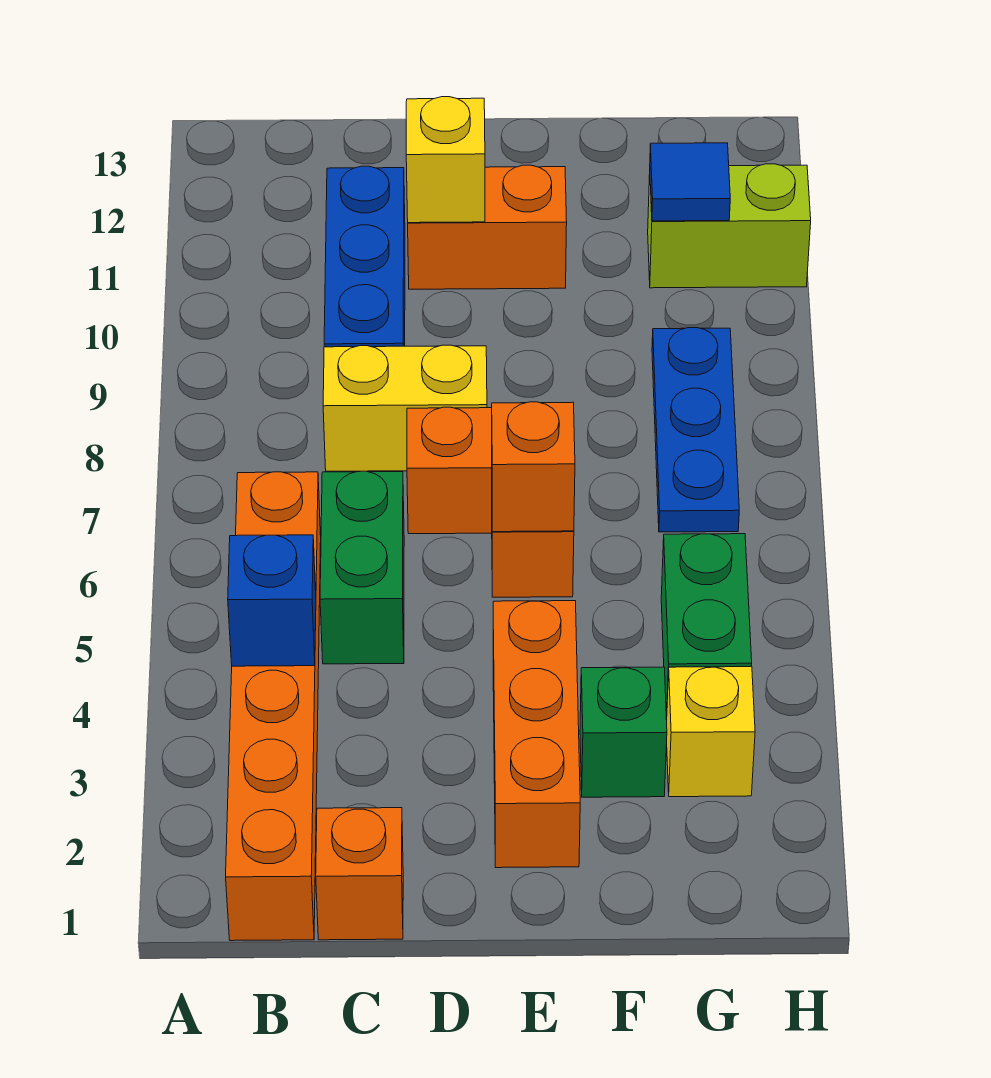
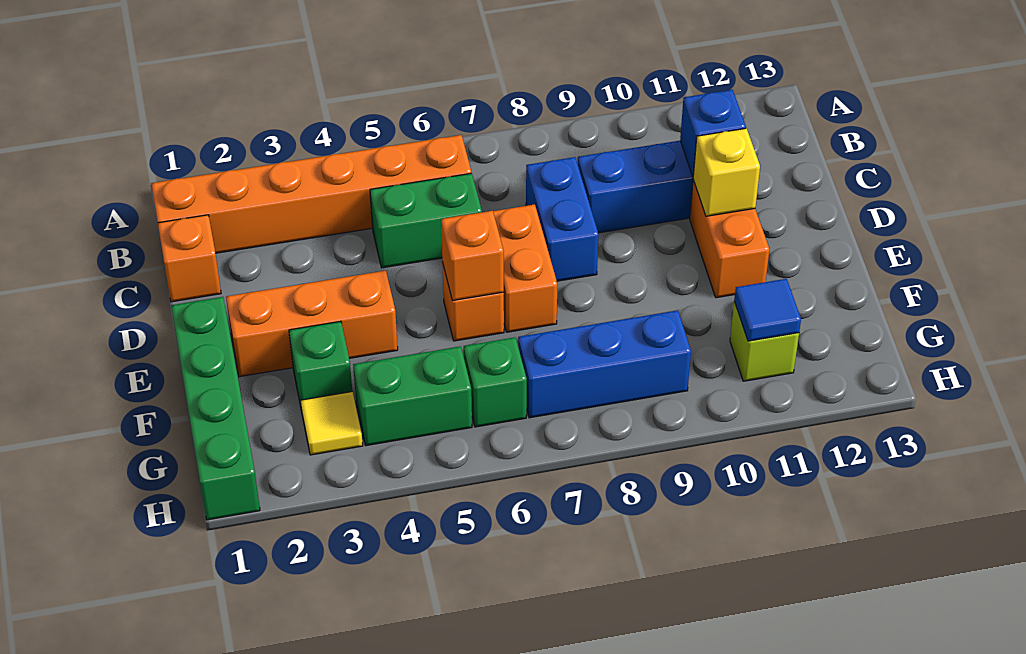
blue 1x1 brick [228,535,316,666] -> blue 1x1 brick moved to [680,90,746,176]
yellow 1x2 brick [323,345,487,471] -> blue 1x2 brick [526,157,599,281]
none -> green 1x4 brick [171,297,260,520]
yellow 1x1 brick [666,667,755,797] -> yellow 1x1 tile [300,392,363,455]
none -> green 1x1 brick [464,337,527,427]
blue 1x3 plate [652,328,739,532] -> blue 1x3 brick [518,310,691,418]
lime 1x2 brick [648,164,811,288] -> lime 1x1 brick [730,302,799,381]

